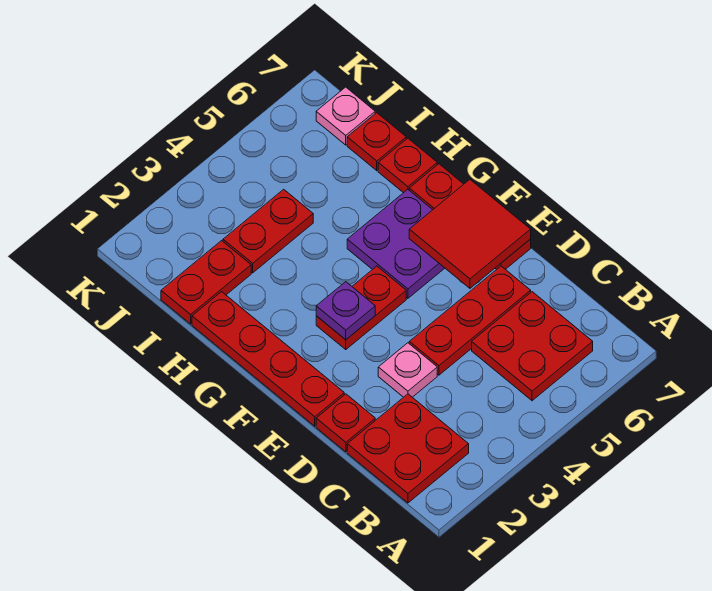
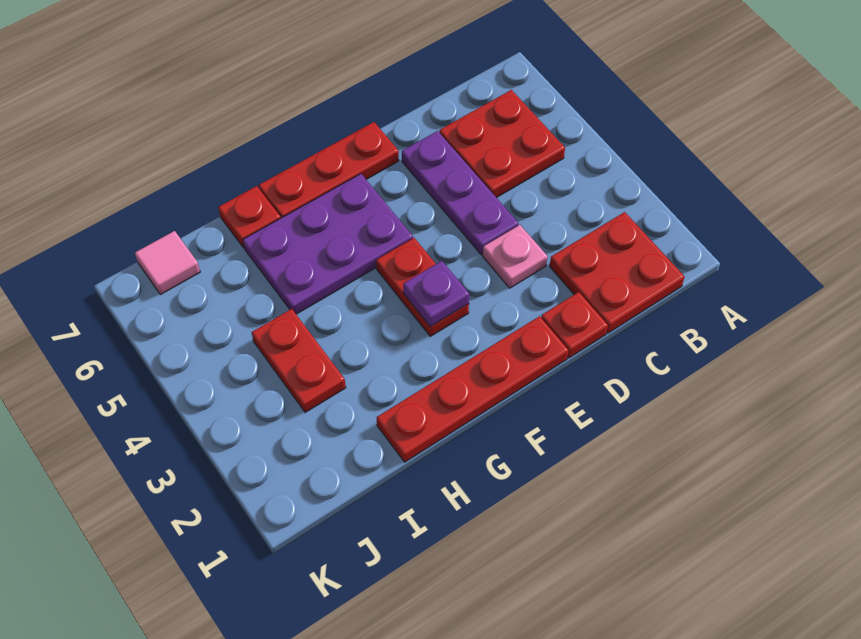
red 1x3 plate [409,266,531,375] -> purple 1x3 plate [402,131,519,255]
red 2x2 tile [409,180,531,288] -> none
purple 2x2 plate [347,190,445,298] -> purple 2x3 plate [243,174,413,314]
red 1x2 plate [161,241,251,324] -> none
red 1x1 plate [347,113,406,171] -> none
pink 1x1 plate [316,87,375,145] -> pink 1x1 tile [135,231,200,294]

